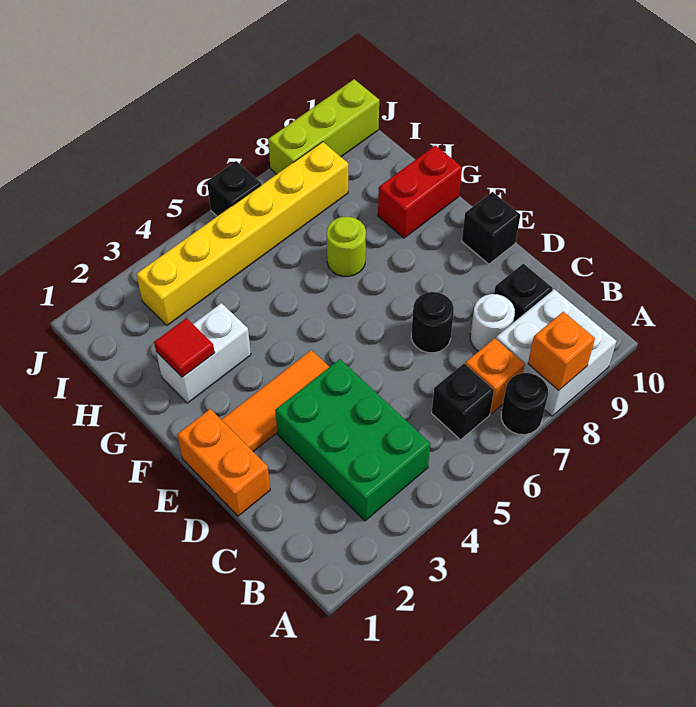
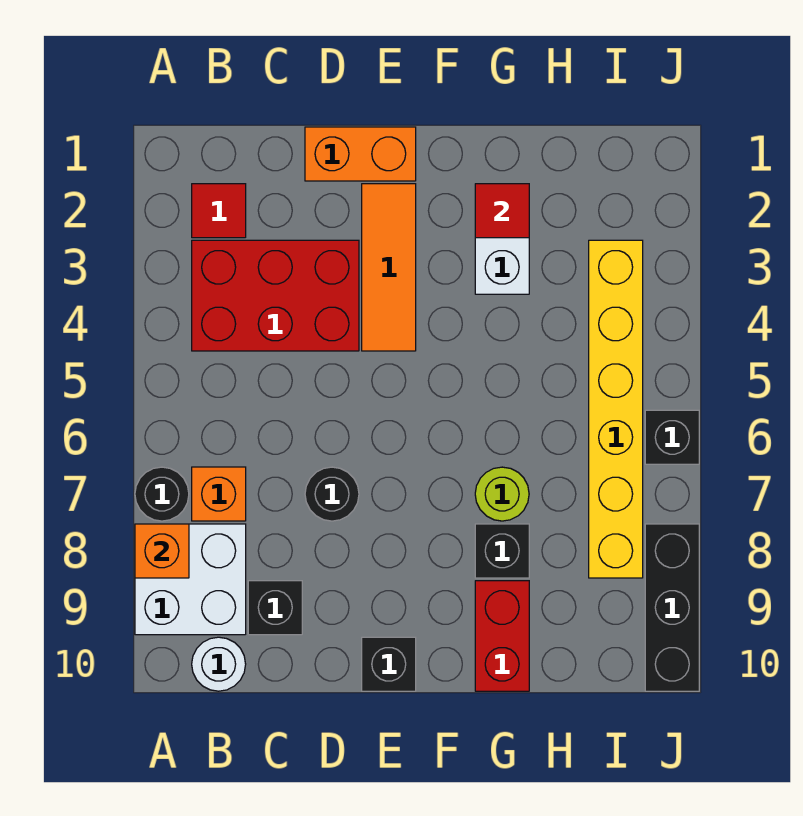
none -> red 1x1 tile [192,184,246,238]
green 2x3 brick [275,359,430,521] -> red 2x3 brick [192,240,359,351]
black 1x1 brick [432,364,494,440] -> black 1x1 brick moved to [475,524,529,578]
white 1x1 round brick [470,294,515,351] -> white 1x1 round brick moved to [192,637,246,691]
lime 1x3 brick [268,79,379,174] -> black 1x3 brick [645,524,699,691]

